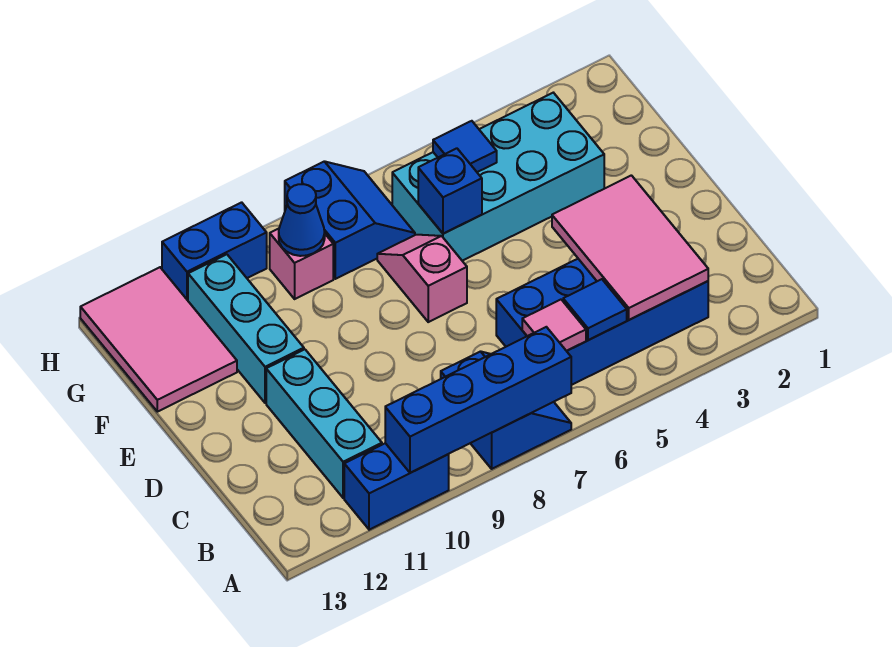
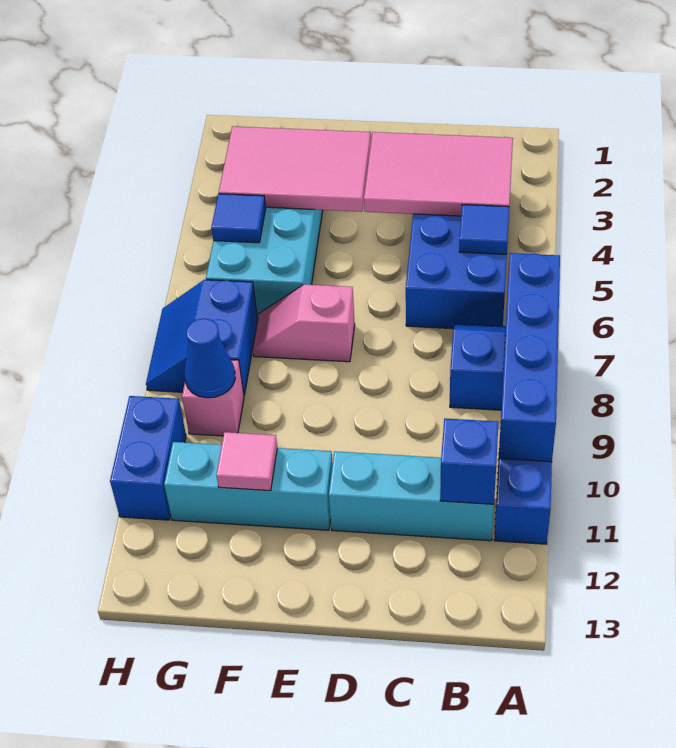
pink 1x1 tile [522,300,586,351] -> pink 1x1 tile moved to [216,432,277,491]
blue 1x1 brick [418,148,482,234] -> blue 1x1 brick moved to [440,418,499,504]
pink 2x3 tile [80,267,237,412] -> pink 2x3 tile moved to [219,126,371,212]
blue 2x2 slope [285,161,415,279] -> blue 2x2 slope turned to [146,280,258,395]

